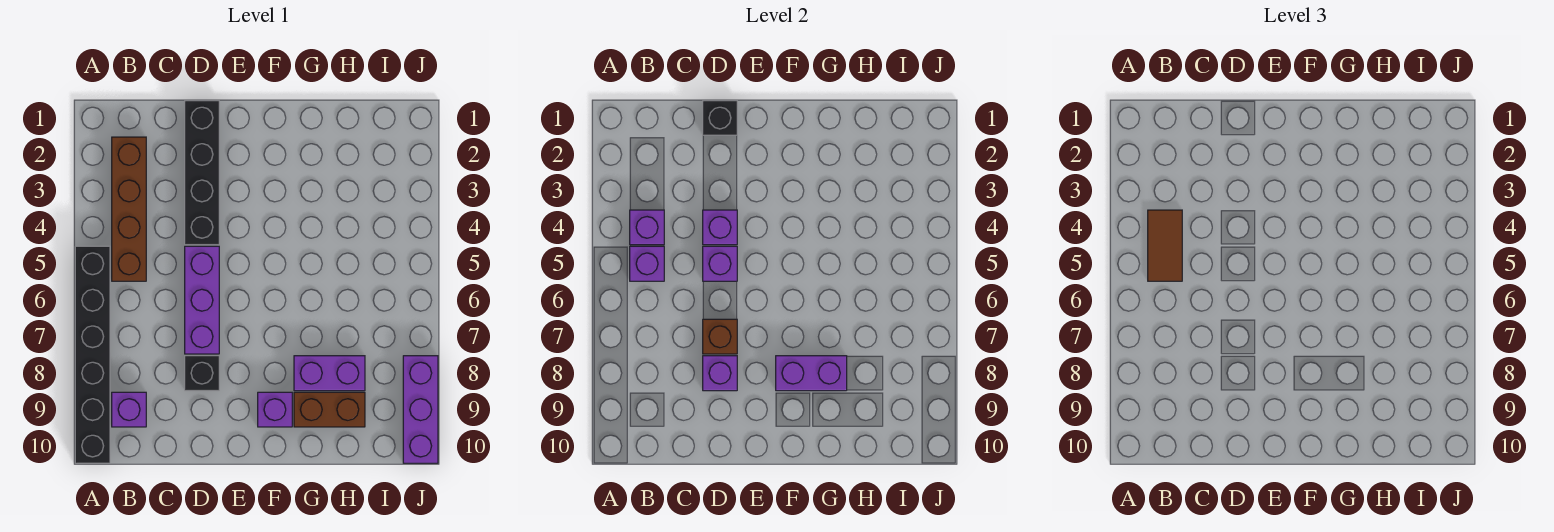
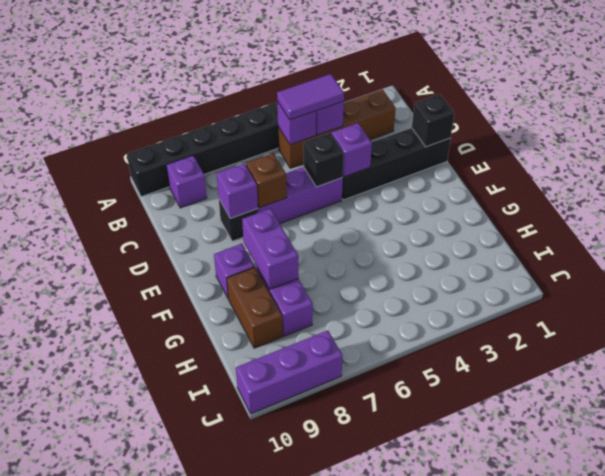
brown 1x2 tile [1148,210,1182,281] -> purple 1x2 tile [277,74,344,120]
purple 1x1 brick [703,246,737,281] -> black 1x1 brick [304,133,344,187]

